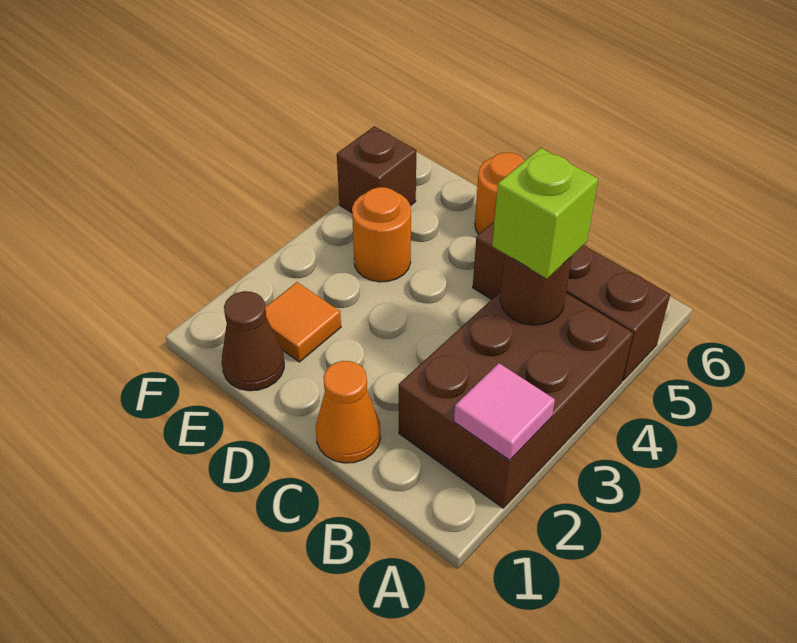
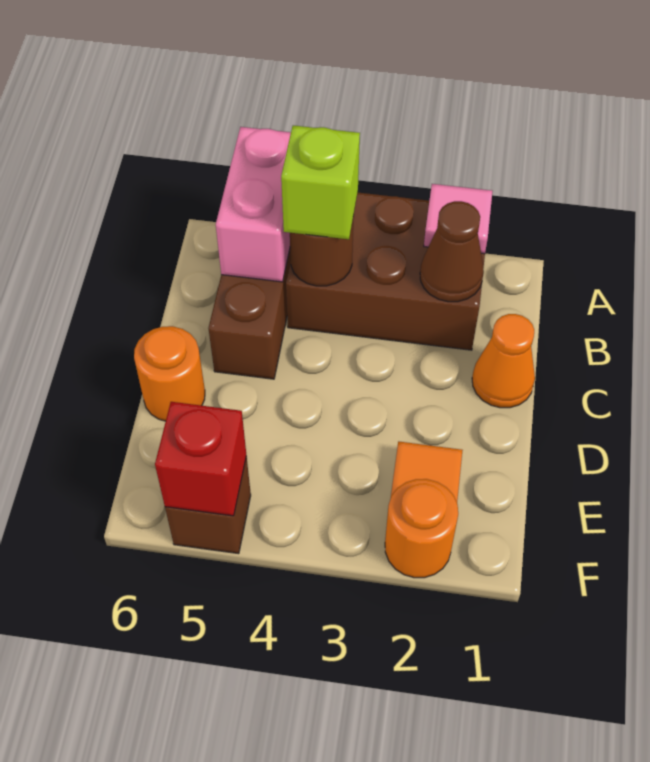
none -> pink 1x2 brick [216,127,291,282]
brown 1x1 cone [222,291,284,391] -> brown 1x1 cone moved to [420,201,484,302]
orange 1x1 round brick [352,187,411,282] -> orange 1x1 round brick moved to [385,479,458,578]
none -> red 1x1 brick [155,402,246,516]

